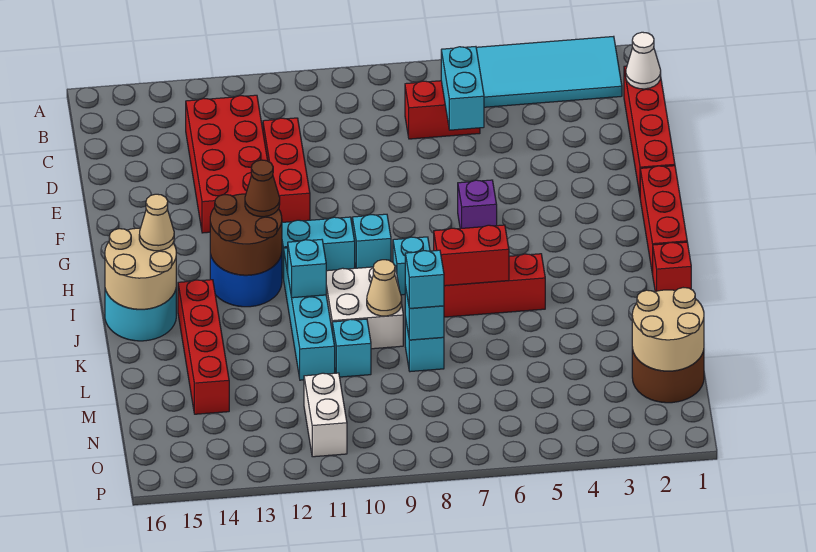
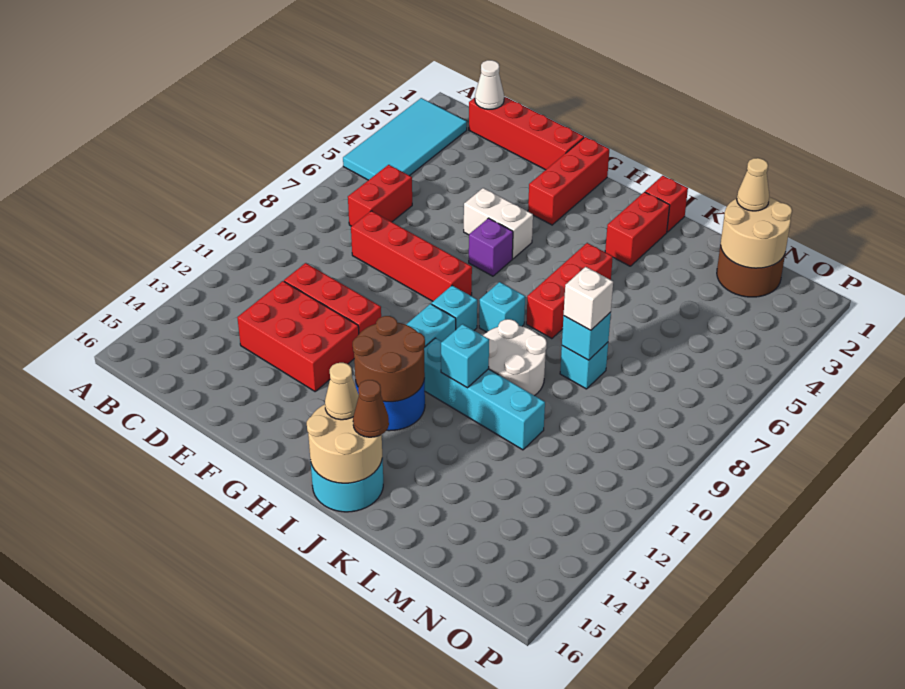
cyan 1x2 brick [441,47,484,130] -> none
red 2x4 brick [186,95,268,233] -> red 2x3 brick [237,281,359,391]
red 1x3 brick [640,166,687,274] -> red 1x3 brick turned to [528,137,609,225]
brown 1x1 cone [245,160,280,217] -> brown 1x1 cone moved to [353,380,389,437]
red 1x2 brick [434,225,509,286] -> red 1x2 brick moved to [605,192,670,266]
white 2x2 brick [326,266,403,349] -> white 2x2 round brick [483,319,547,396]
red 1x4 brick [178,280,229,414] -> red 1x4 brick moved to [351,211,472,301]
tan 1x1 cone [367,260,402,316] -> tan 1x1 cone moved to [737,158,769,211]
cyan 1x1 brick [405,250,444,309] -> white 1x1 brick [564,267,613,330]
cyan 1x1 brick [332,319,371,377] -> none
white 1x2 brick [304,373,347,457] -> white 1x2 brick moved to [464,188,533,259]

